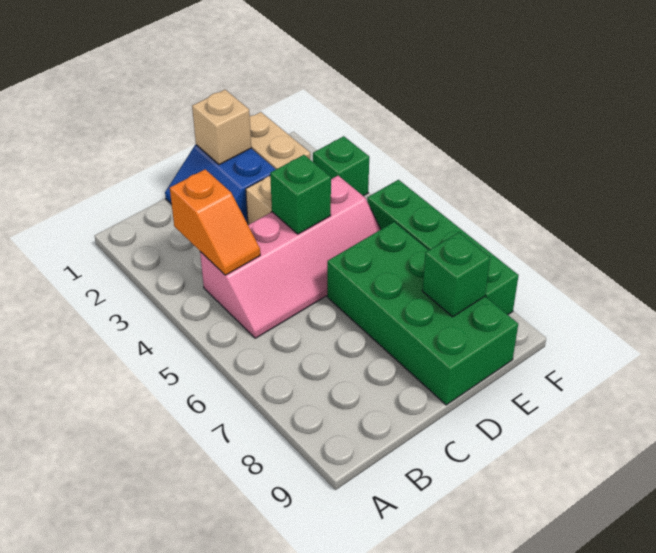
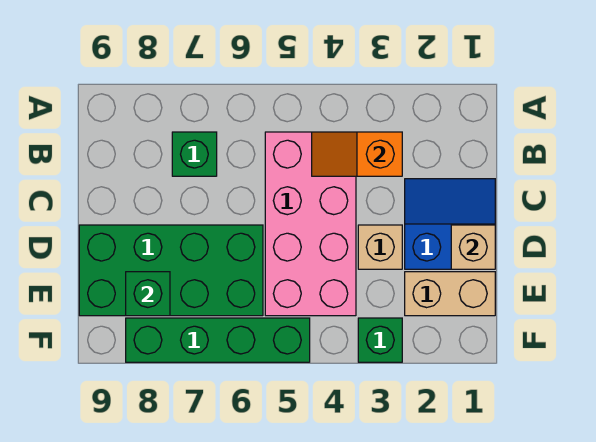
pink 2x4 slope [200,176,381,338] -> pink 2x4 brick [265,132,356,316]
green 1x1 brick [270,155,331,234] -> green 1x1 brick moved to [172,132,217,176]

